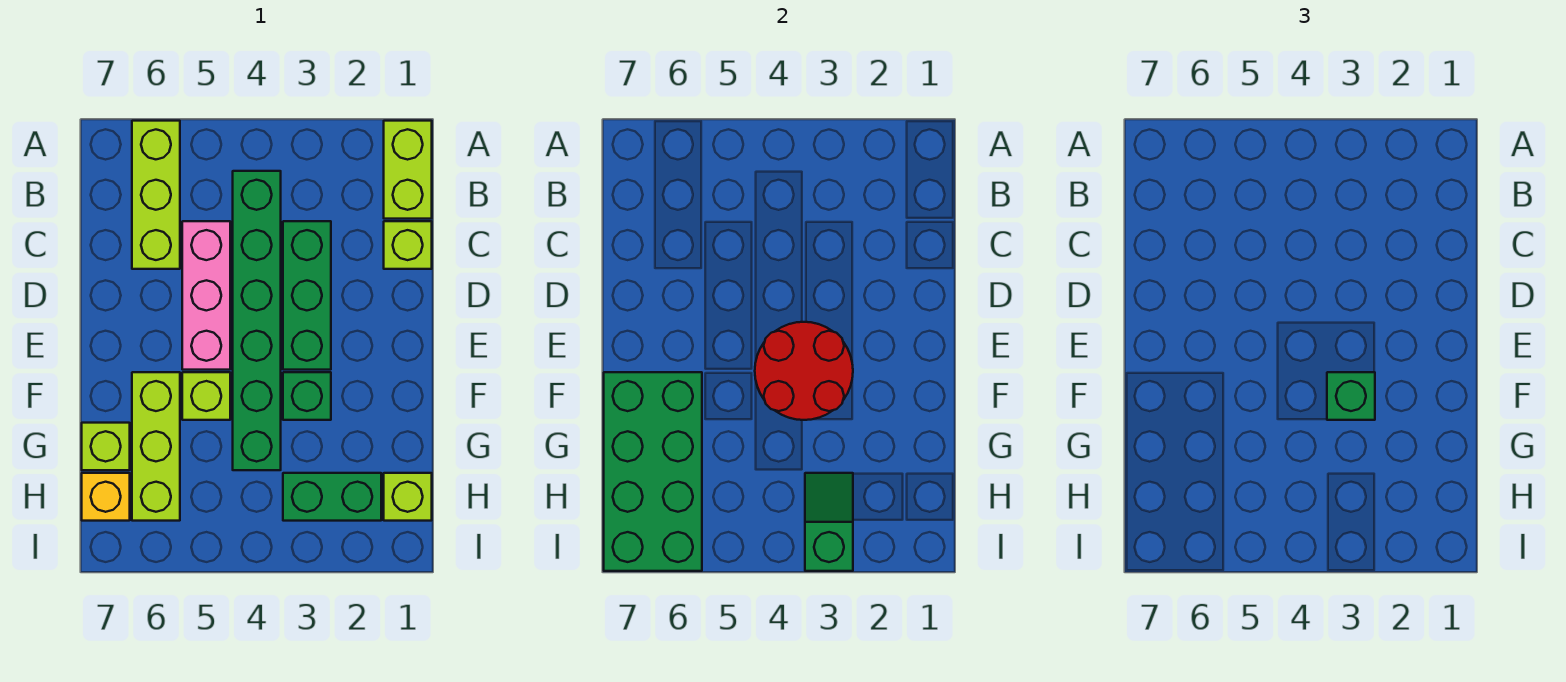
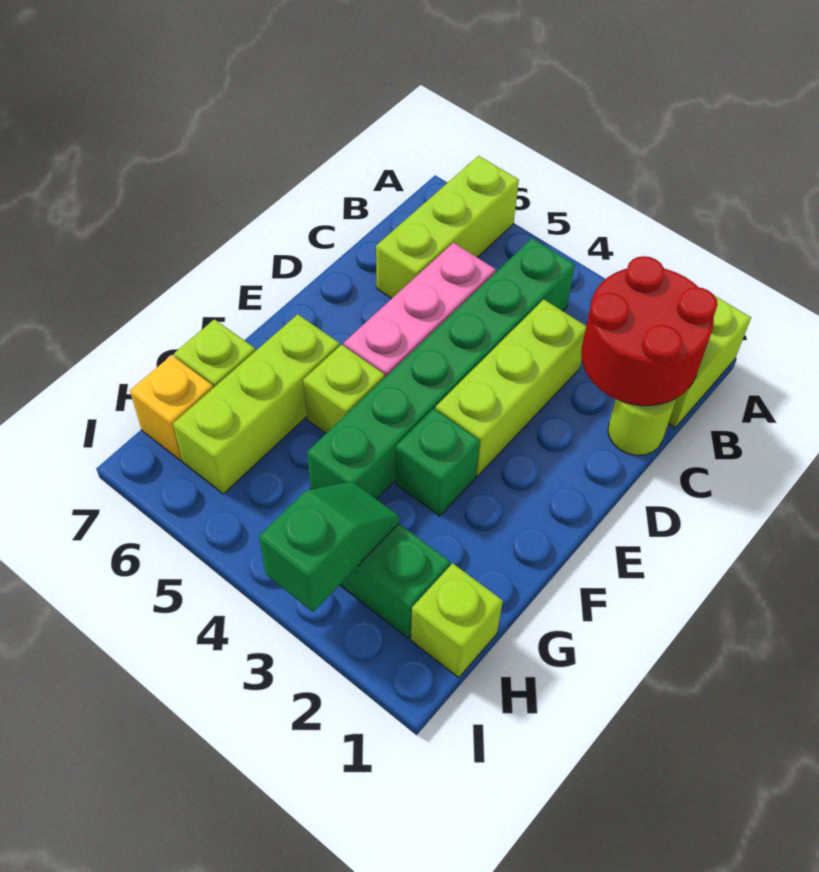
lime 1x1 brick [384,221,432,269] -> lime 1x1 round brick [608,399,676,455]
green 1x3 brick [283,221,331,370] -> lime 1x3 brick [436,299,586,476]
red 2x2 round brick [755,322,853,420] -> red 2x2 round brick moved to [581,256,718,406]
green 1x1 brick [1327,372,1375,420] -> none
green 2x4 brick [604,372,702,571] -> none

